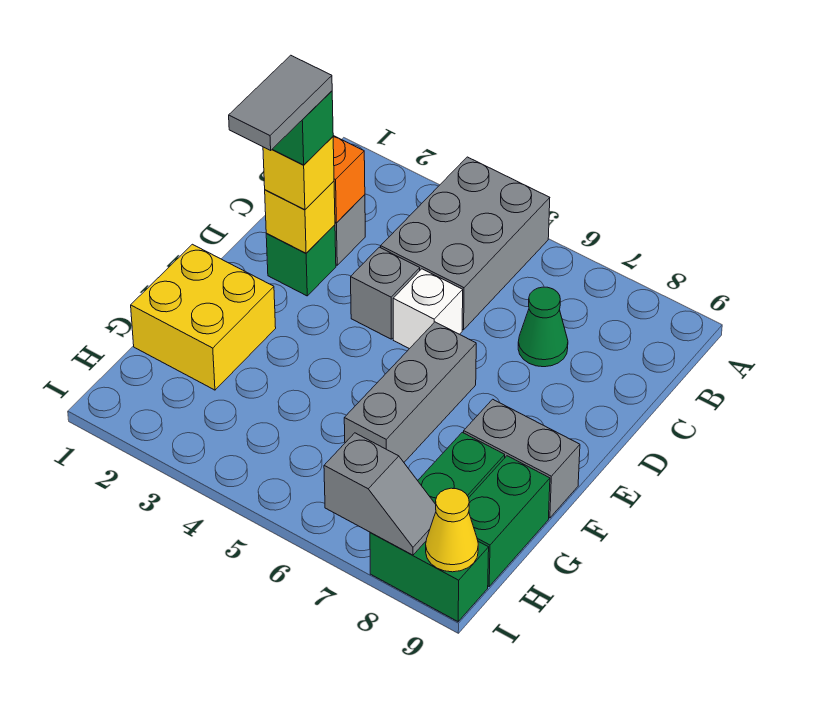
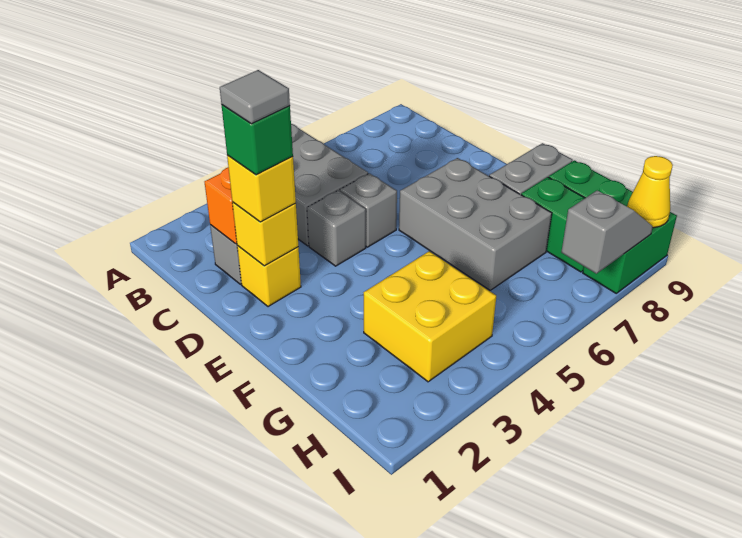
green 1x1 cone [518,287,568,367] -> none
green 1x1 brick [266,225,336,296] -> yellow 1x1 brick [237,246,301,307]
grey 1x2 tile [229,55,332,150] -> grey 1x1 tile [220,70,290,124]
white 1x1 brick [393,269,463,349] -> grey 1x1 brick [340,173,397,247]
grey 1x3 brick [344,322,476,462] -> grey 2x3 brick [399,158,552,290]
yellow 2x2 brick [131,244,276,390] -> yellow 2x2 brick moved to [364,251,496,382]

